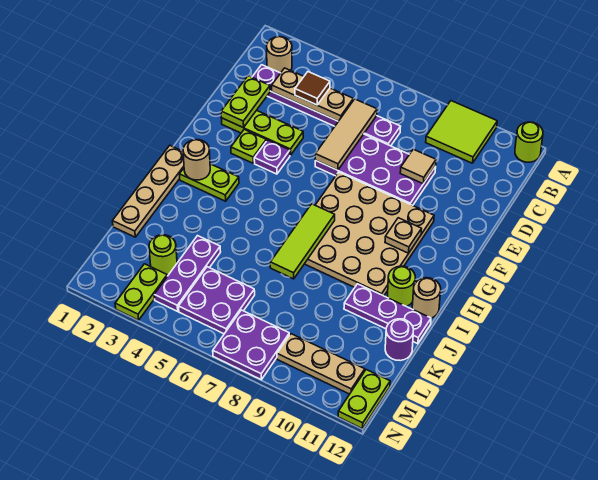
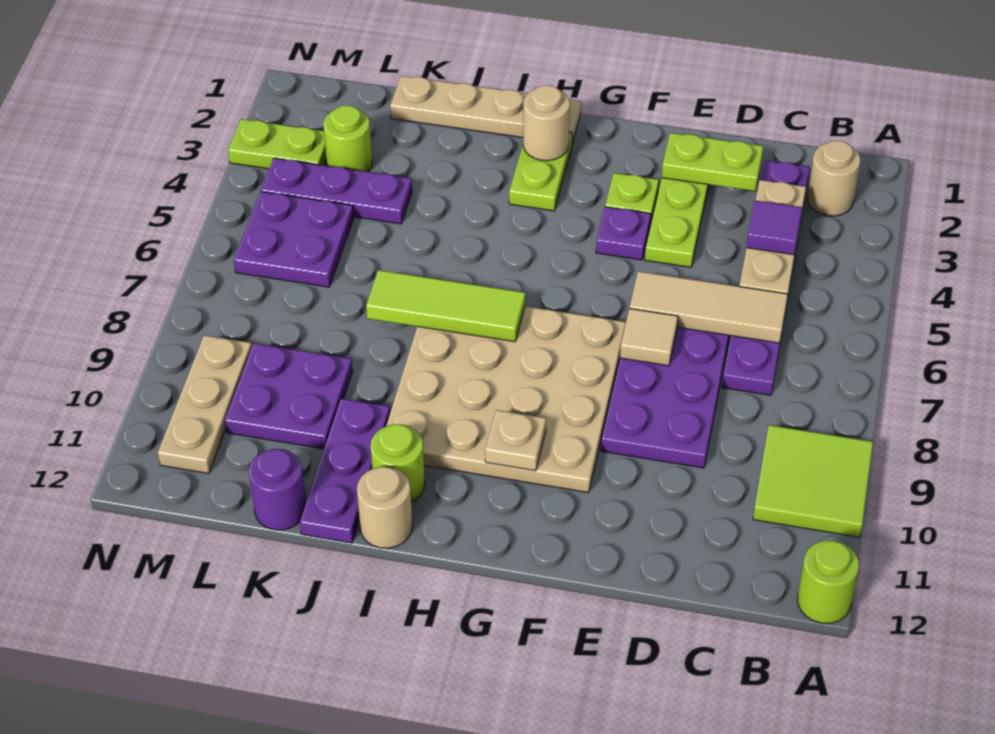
brown 1x1 tile [295,72,330,105] -> purple 1x1 tile [747,200,802,255]
tan 1x1 tile [400,149,436,184] -> tan 1x1 tile moved to [620,309,678,366]
purple 2x2 plate [213,310,289,380] -> purple 2x2 plate moved to [225,343,353,449]
lime 1x2 plate [338,370,390,429] -> none

